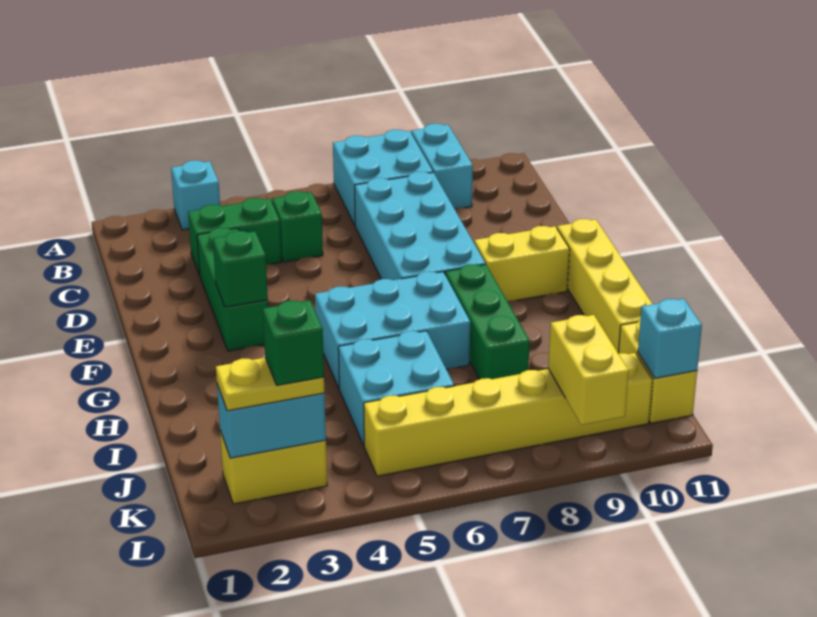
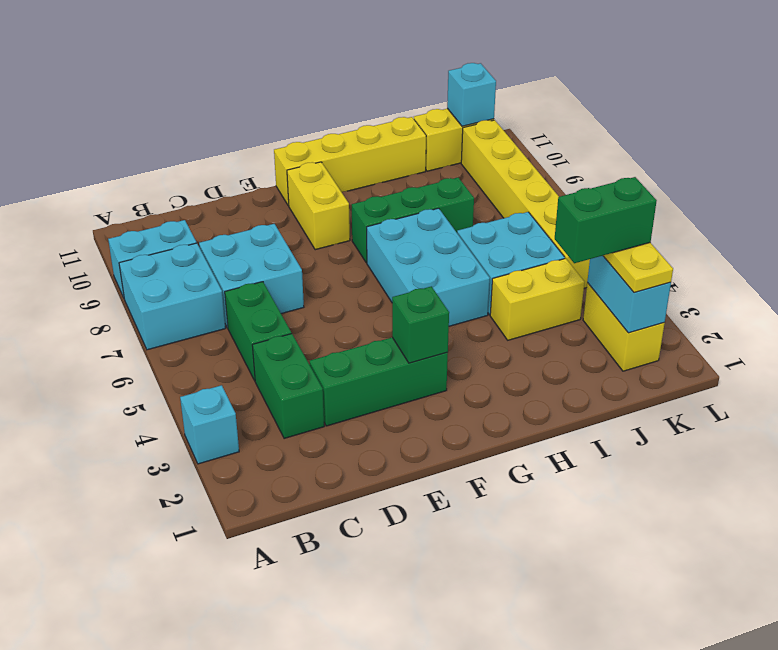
green 1x1 brick [272,191,323,262] -> green 1x2 brick [225,282,291,380]
cyan 2x4 brick [355,172,485,280] -> cyan 2x2 brick [199,224,304,328]
green 1x1 brick [263,300,324,385] -> green 1x2 brick [555,177,657,263]
yellow 1x2 brick [548,315,629,425] -> yellow 1x2 brick moved to [490,259,584,340]

